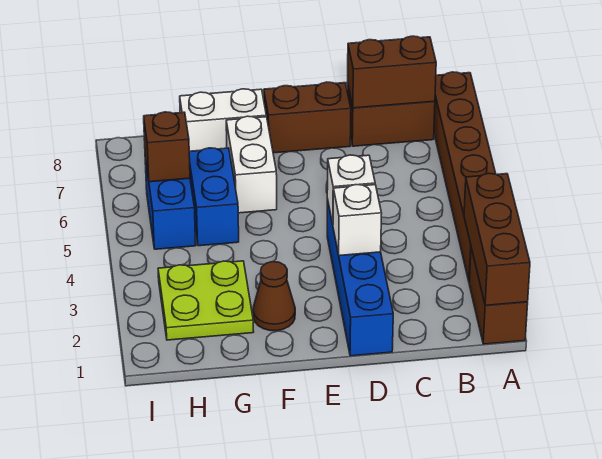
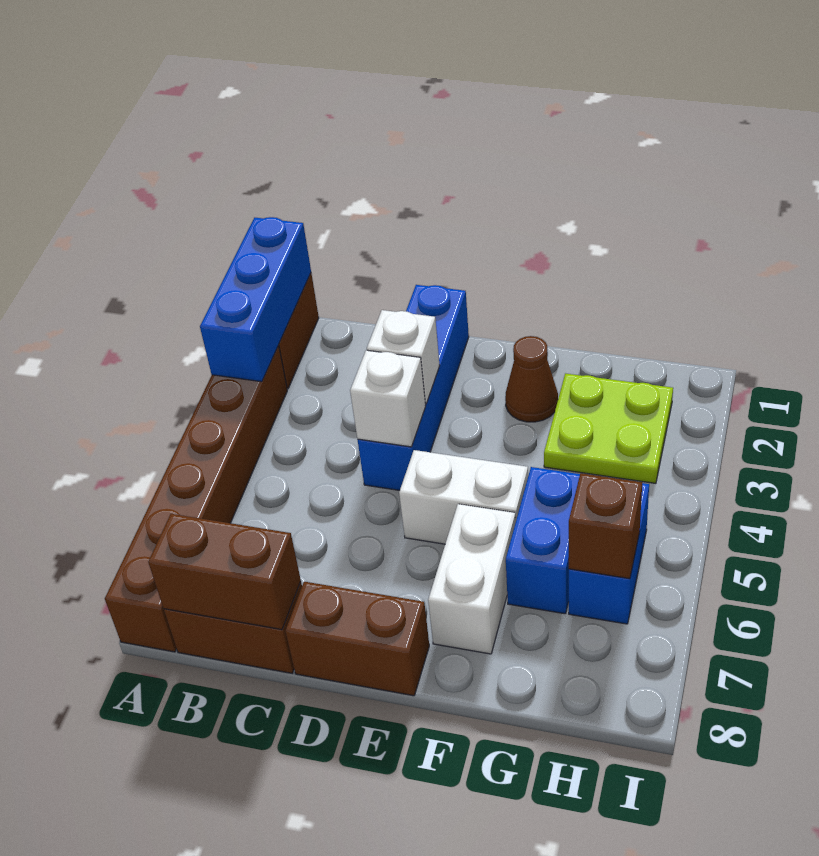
brown 1x3 brick [464,173,530,305] -> blue 1x3 brick [200,217,311,382]
white 1x2 brick [180,89,266,151] -> white 1x2 brick moved to [399,450,528,544]

